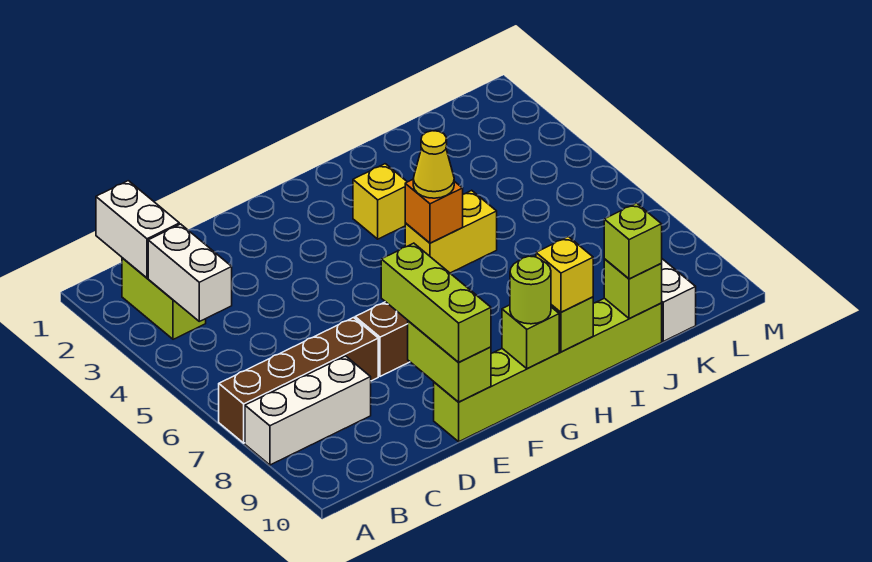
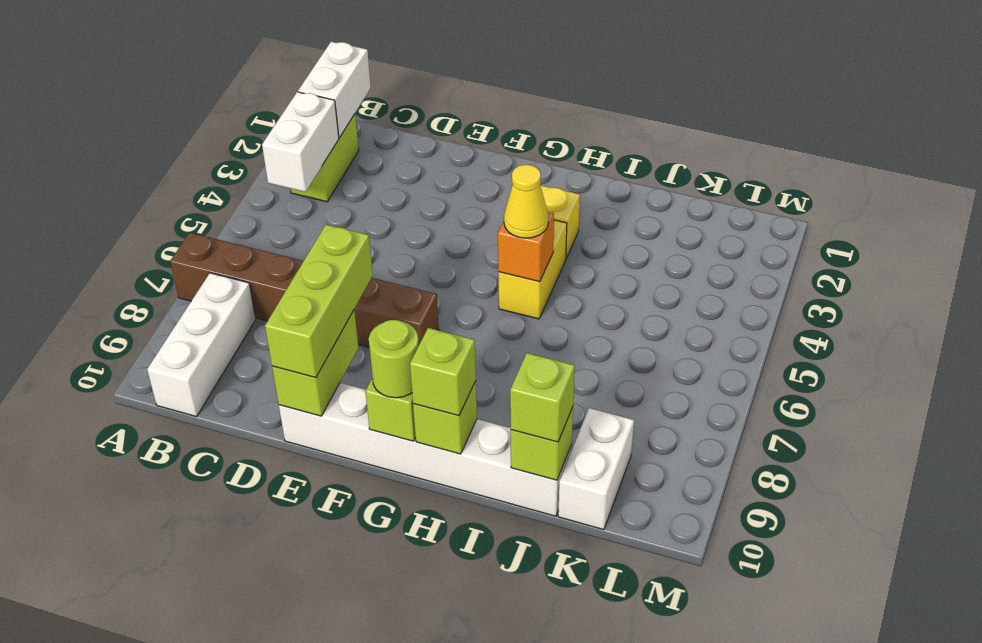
white 1x3 brick [245,356,371,465] -> white 1x3 brick turned to [147,273,256,417]
lime 1x6 brick [434,298,662,442] -> white 1x6 brick [279,383,572,516]
yellow 1x2 brick [405,190,497,273] -> yellow 1x2 brick turned to [498,220,567,319]
yellow 1x1 brick [536,237,593,312] -> lime 1x1 brick [410,328,476,416]

